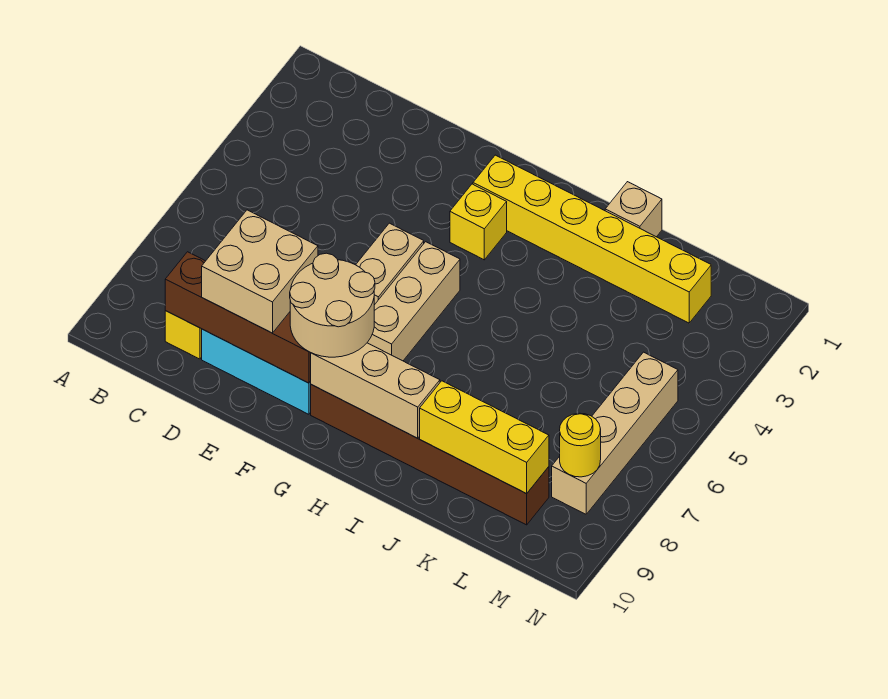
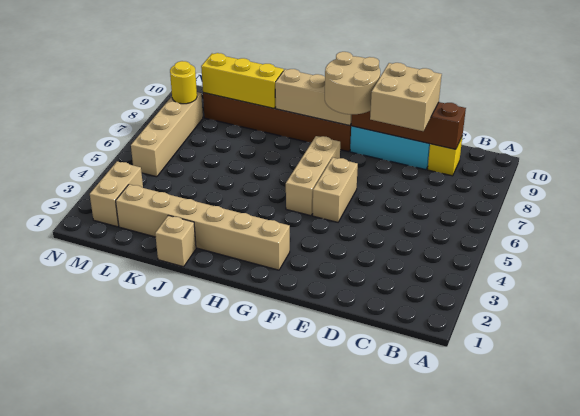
yellow 1x6 brick [473,155,711,323] -> tan 1x6 brick [116,184,290,270]
yellow 1x1 brick [450,184,507,260] -> none
none -> tan 1x2 brick [90,161,143,227]

